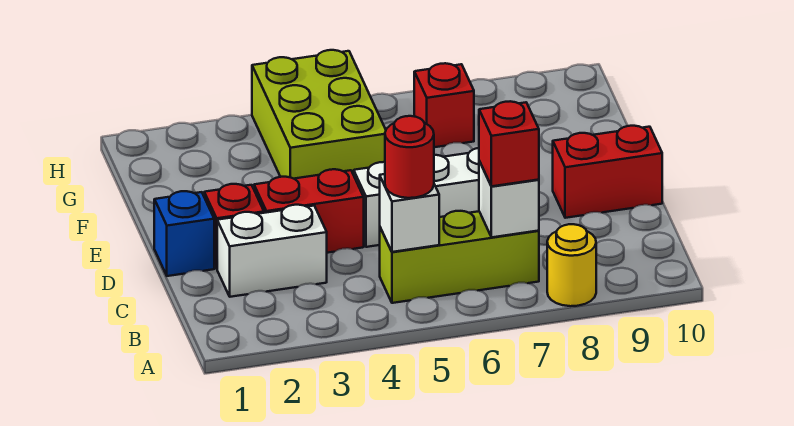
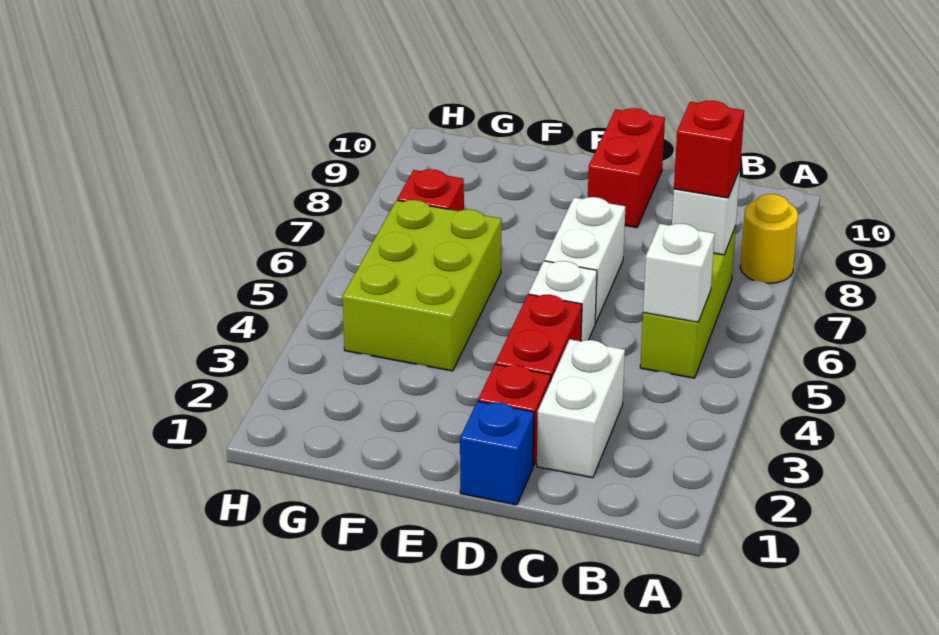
red 1x1 round brick [385,116,434,198] -> none
lime 2x3 brick [252,50,386,179] -> lime 2x3 brick turned to [343,200,502,371]

